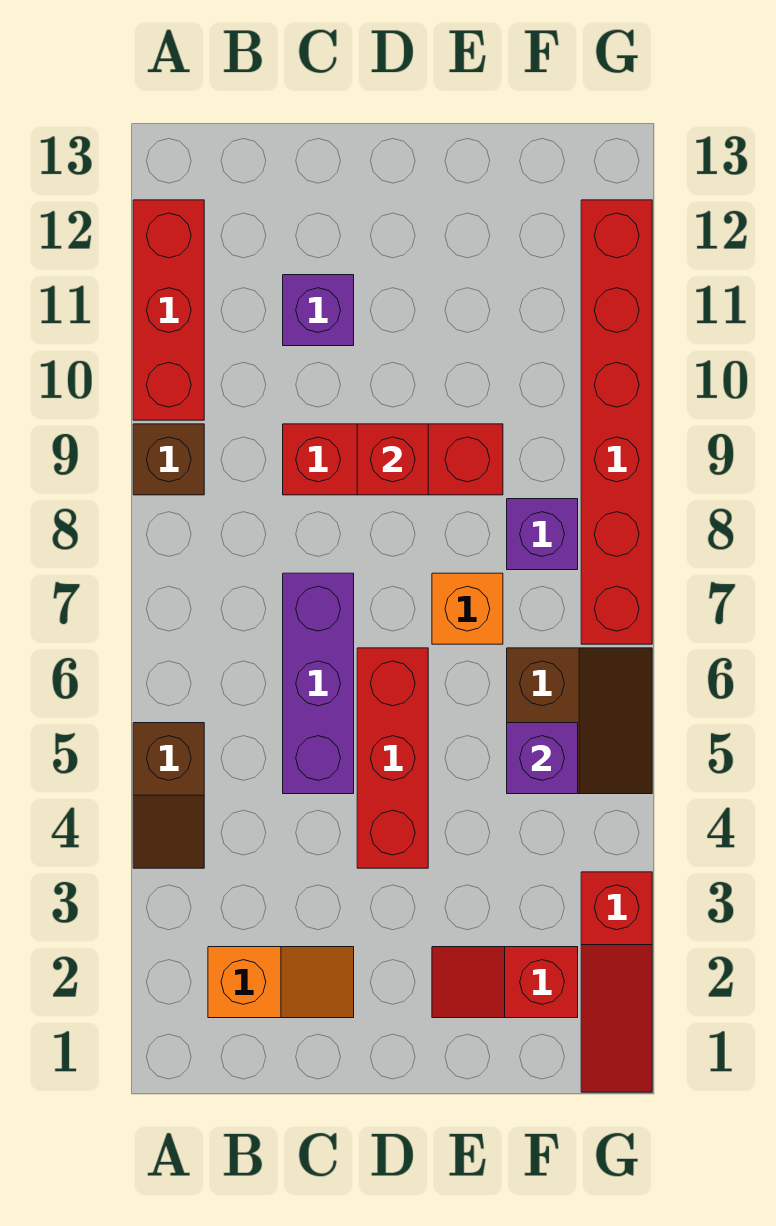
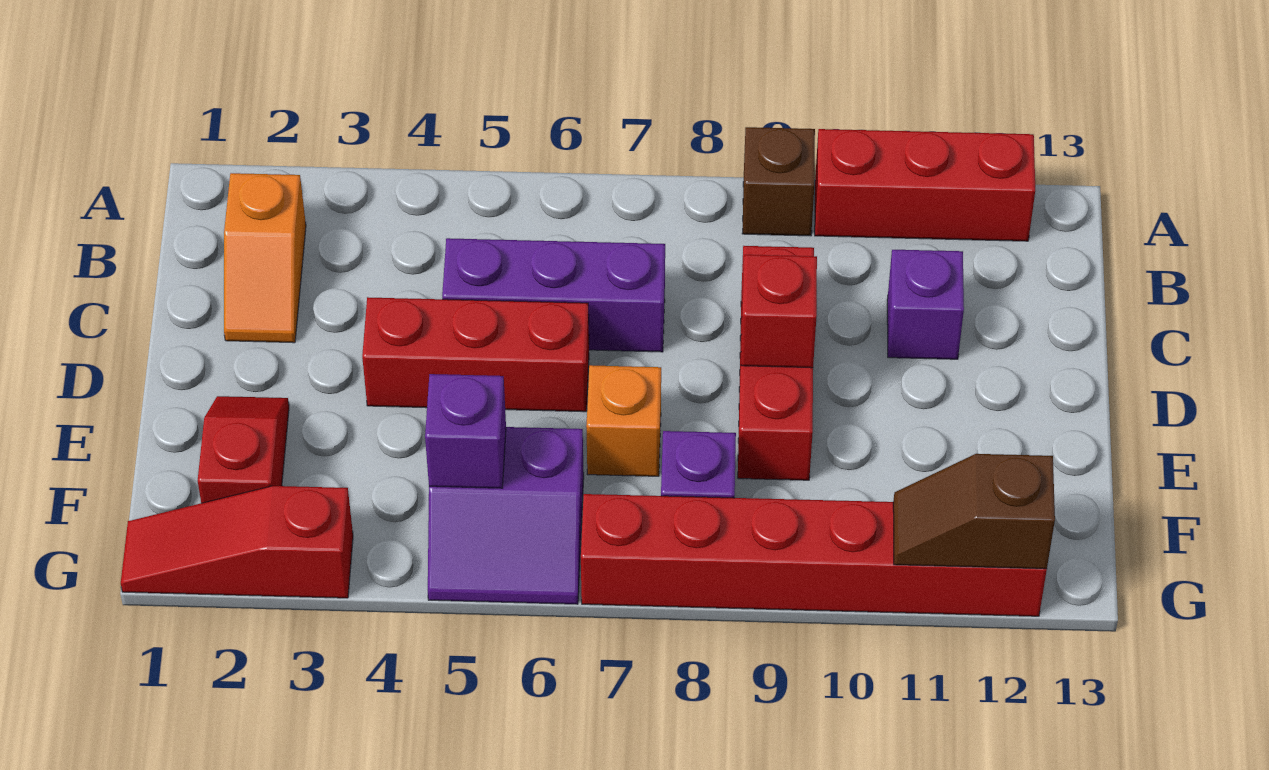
brown 1x2 slope [133,723,204,868] -> brown 1x2 slope moved to [893,454,1055,569]
brown 2x2 slope [507,648,652,794] -> purple 2x2 slope [428,427,584,604]

